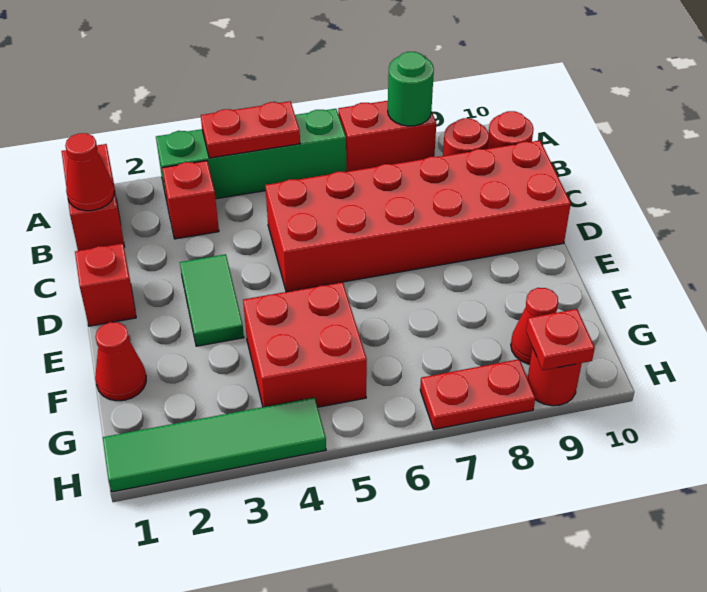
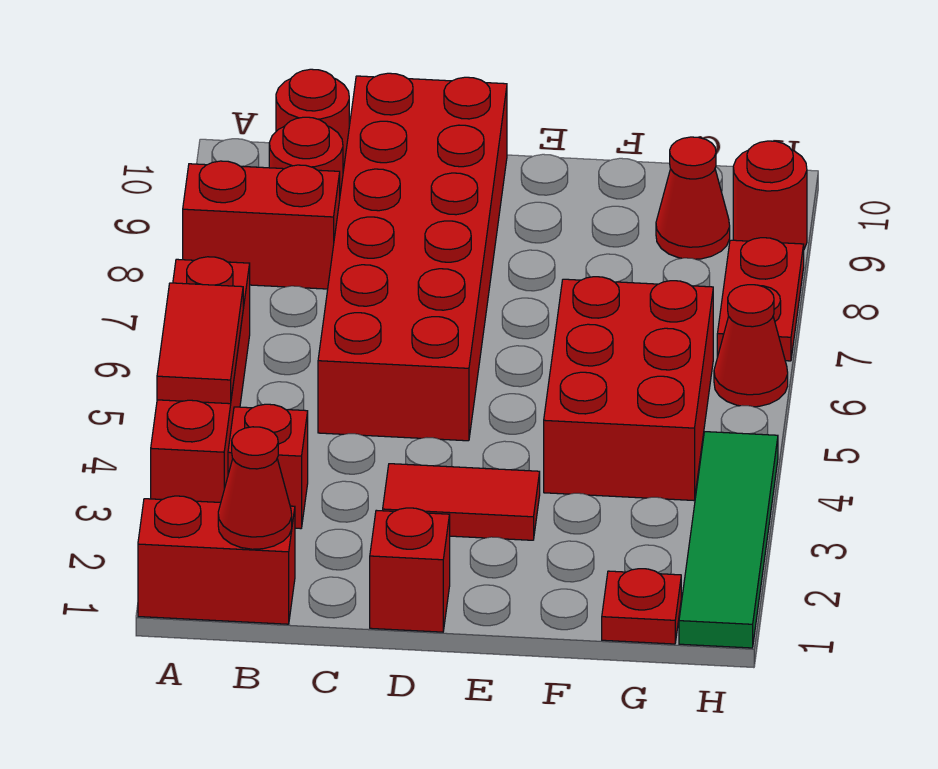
green 1x4 brick [156,109,346,200] -> red 1x4 brick [151,257,250,503]
red 1x2 plate [201,101,300,158] -> red 1x2 tile [157,283,243,404]
red 1x2 brick [338,101,436,172] -> red 1x2 brick turned to [183,161,340,289]
green 1x1 round brick [388,52,434,126] -> none
green 1x2 tile [180,254,244,346] -> red 1x2 tile [383,464,540,540]
red 1x1 cone [95,322,146,401] -> red 1x1 cone moved to [714,285,788,407]
red 2x2 brick [243,282,367,407] -> red 2x3 brick [544,277,713,500]
red 1x1 plate [526,309,595,370] -> red 1x1 plate moved to [602,569,681,644]

